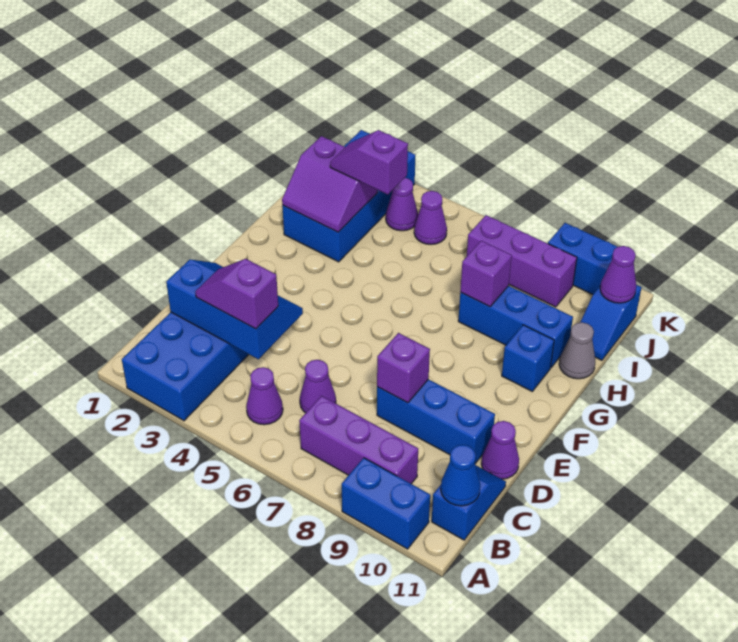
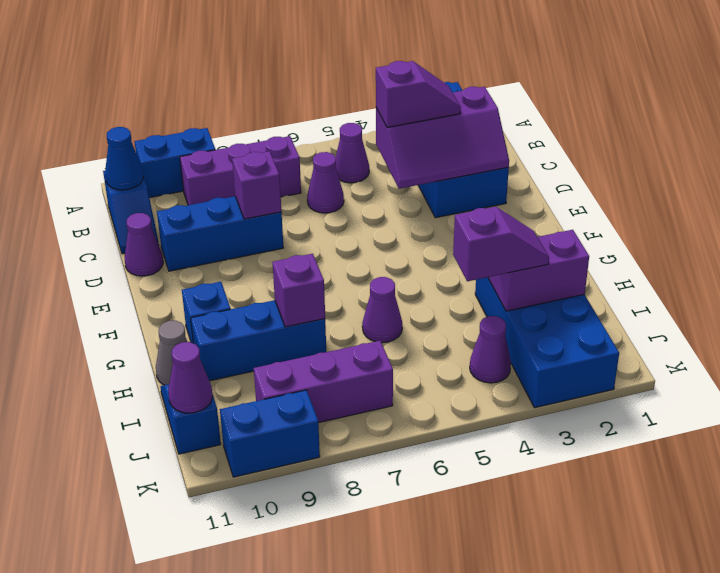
blue 2x3 slope [166,260,303,359] -> purple 2x3 slope [376,87,509,189]
purple 1x1 cone [414,191,447,245] -> purple 1x1 cone moved to [362,277,402,343]

